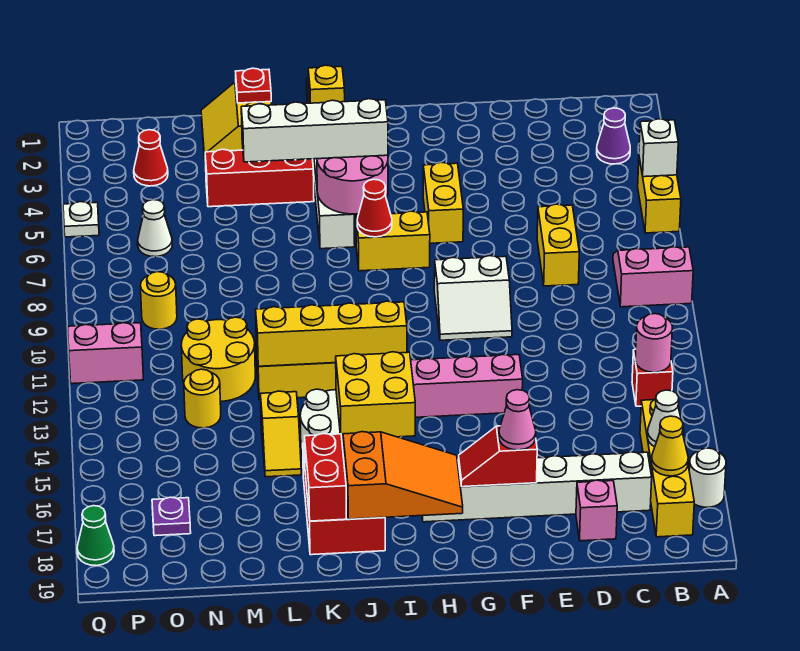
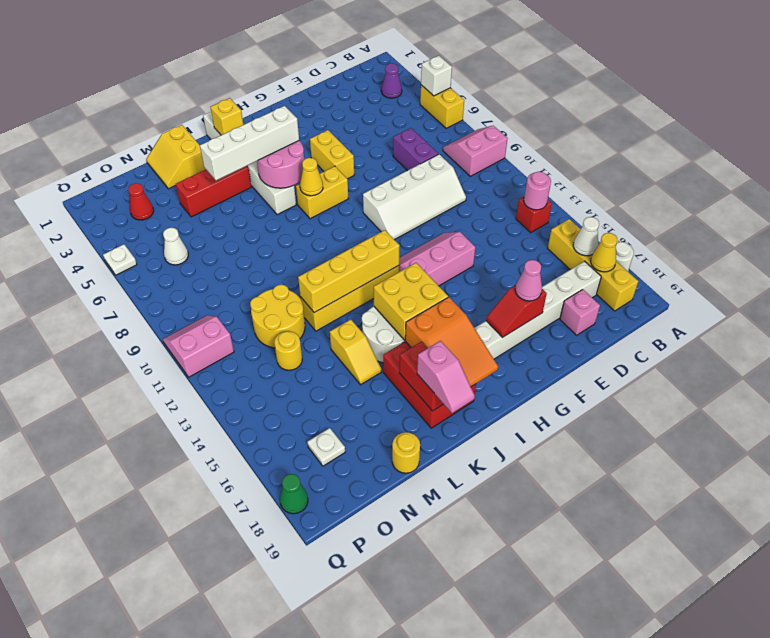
yellow 1x2 brick [537,204,579,286] -> purple 1x2 brick [393,128,438,171]
white 2x2 slope [434,256,512,340] -> white 2x4 slope [363,154,466,240]
orange 2x3 slope [343,432,463,519] -> orange 2x3 slope turned to [405,297,498,387]
red 1x1 cone [357,179,392,237] -> yellow 1x1 cone [300,158,323,196]
none -> pink 1x2 slope [417,341,475,413]
red 1x1 plate [235,68,271,103] -> none
yellow 1x1 round brick [140,272,177,329] -> yellow 1x1 round brick moved to [392,432,420,473]
purple 1x1 plate [152,497,191,536] -> white 1x1 plate [307,428,345,466]

